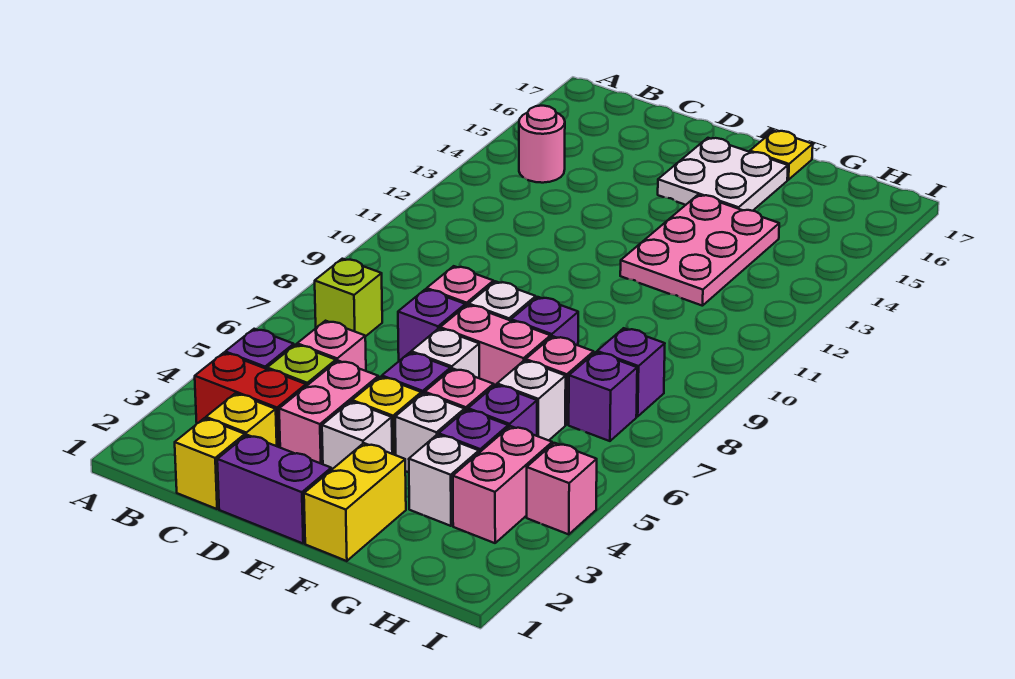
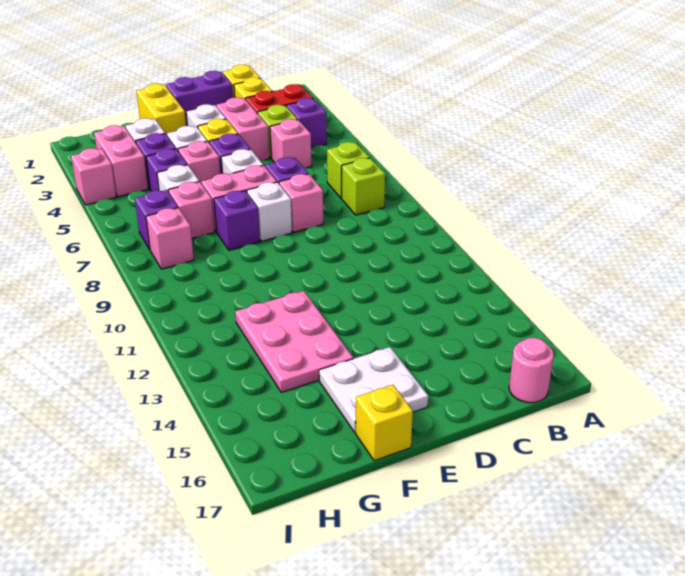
none -> lime 1x1 brick [342,158,385,215]
pink 1x1 round brick [519,106,565,183] -> pink 1x1 round brick moved to [509,338,554,403]
yellow 1x1 plate [750,131,813,180] -> yellow 1x1 brick [356,385,413,461]
purple 1x1 brick [597,328,665,416] -> pink 1x1 brick [146,208,194,269]

